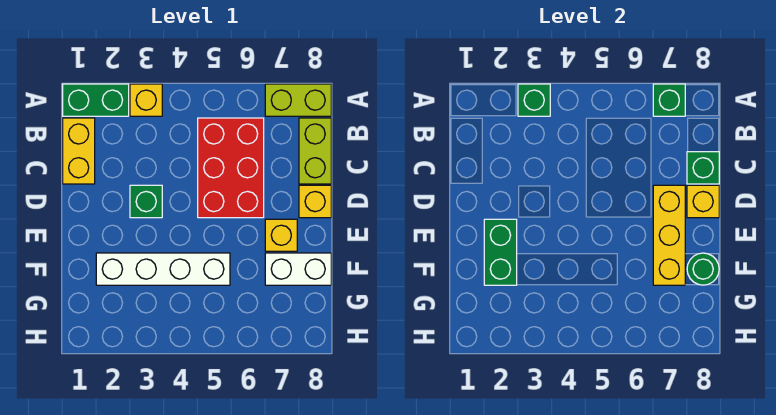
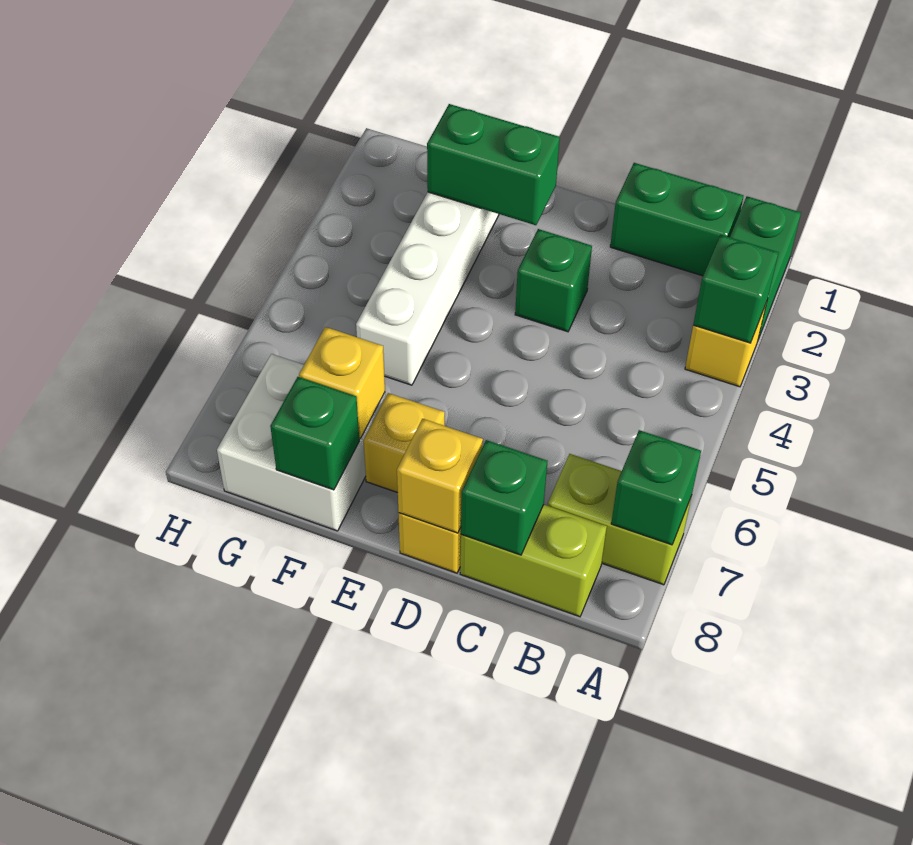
lime 1x2 brick [265,84,331,116] -> lime 1x2 brick turned to [548,454,691,585]
yellow 1x2 brick [63,118,95,184] -> green 1x2 brick [610,163,744,276]
red 2x3 brick [198,118,264,218] -> none
yellow 1x3 brick [653,185,685,285] -> yellow 1x1 brick [299,327,385,438]
white 1x2 brick [265,253,331,285] -> white 2x2 brick [217,354,385,531]
green 1x1 round brick [687,253,719,285] -> green 1x1 brick [270,377,359,490]

